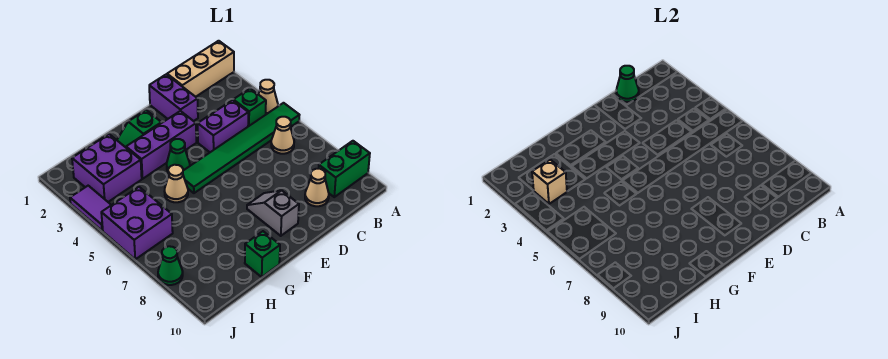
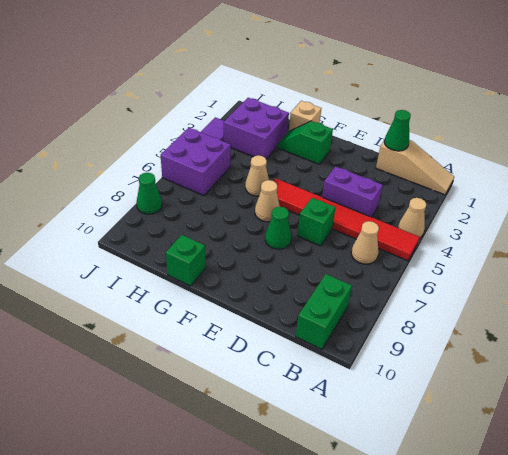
tan 1x3 brick [167,41,234,97] -> tan 1x3 slope [376,140,454,195]
green 1x6 tile [183,103,299,193] -> red 1x6 tile [274,178,420,261]
green 1x2 brick [319,141,370,197] -> green 1x2 brick turned to [296,274,352,349]
green 1x1 brick [233,89,266,126] -> green 1x1 brick moved to [297,198,336,246]
tan 1x1 cone [305,169,329,206] -> tan 1x1 cone moved to [255,180,280,222]
purple 1x2 brick [149,74,198,121] -> none
purple 1x3 brick [126,111,196,179] -> none
grey 1x2 slope [247,190,299,236] -> none
green 1x1 cone [167,139,190,171] -> green 1x1 cone moved to [265,207,291,249]
tan 1x1 brick [532,160,567,204] -> tan 1x1 brick moved to [289,101,321,131]

